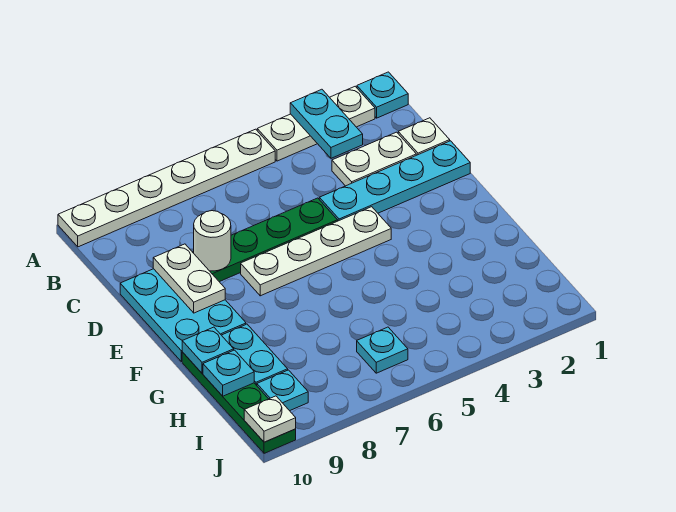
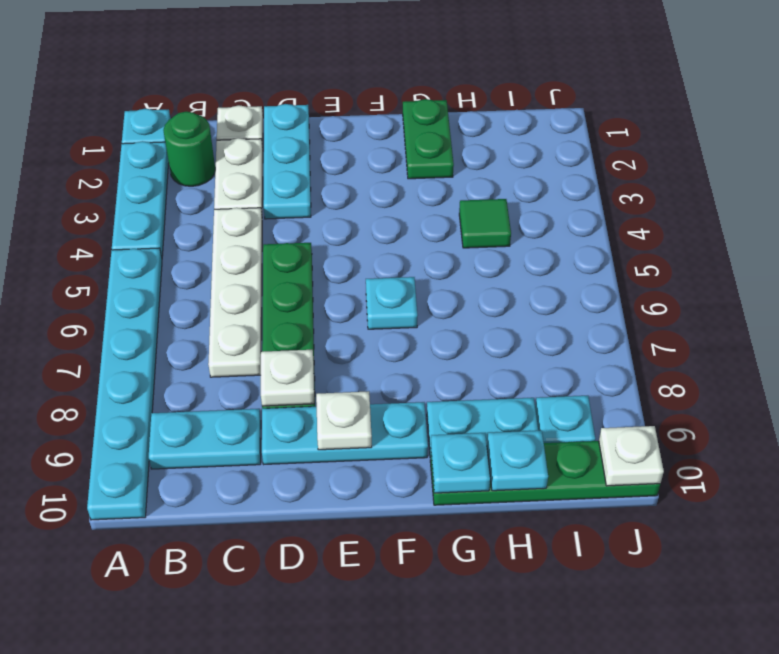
white 1x3 plate [257,86,375,161] -> cyan 1x3 plate [112,141,169,257]
cyan 1x2 plate [290,89,363,158] -> cyan 1x2 plate moved to [149,409,261,469]
white 1x6 plate [58,129,275,247] -> cyan 1x6 plate [87,248,162,520]
none -> green 1x1 round brick [163,112,215,186]
cyan 1x4 plate [319,141,470,221] -> cyan 1x3 plate [263,104,311,219]
white 1x1 round brick [194,211,231,271] -> white 1x1 plate [261,350,314,406]
cyan 2x3 plate [120,269,246,362] -> cyan 1x3 plate [262,402,428,464]
white 1x2 plate [153,244,225,313] -> white 1x1 plate [316,391,372,450]
white 1x4 plate [241,207,391,296] -> white 1x4 plate moved to [208,208,262,377]
none -> green 1x2 plate [403,99,454,179]
none -> green 1x1 tile [459,199,511,248]
cyan 1x1 plate [357,327,408,373] -> cyan 1x1 plate moved to [366,277,418,329]

